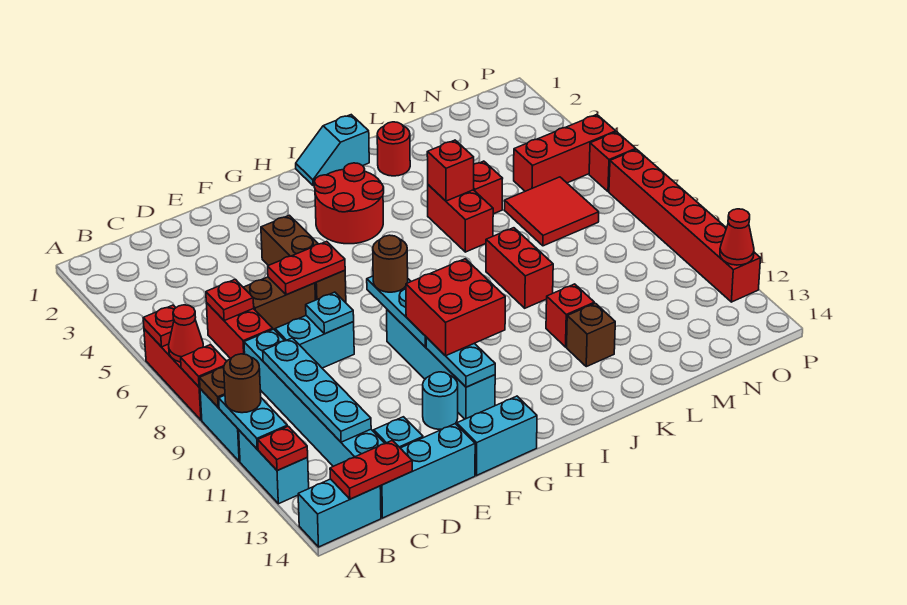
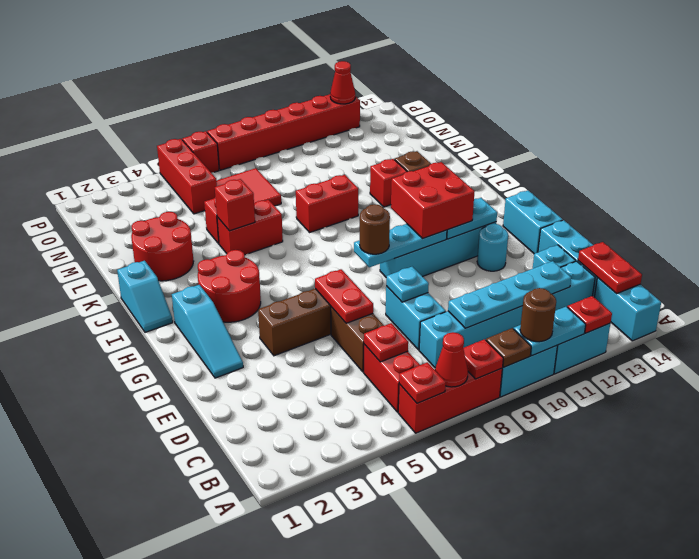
red 1x2 brick [206,303,273,359] -> red 1x2 brick turned to [364,344,420,412]
none -> cyan 1x3 slope [172,285,243,378]
red 1x1 round brick [377,122,410,176] -> red 2x2 round brick [131,212,194,281]

